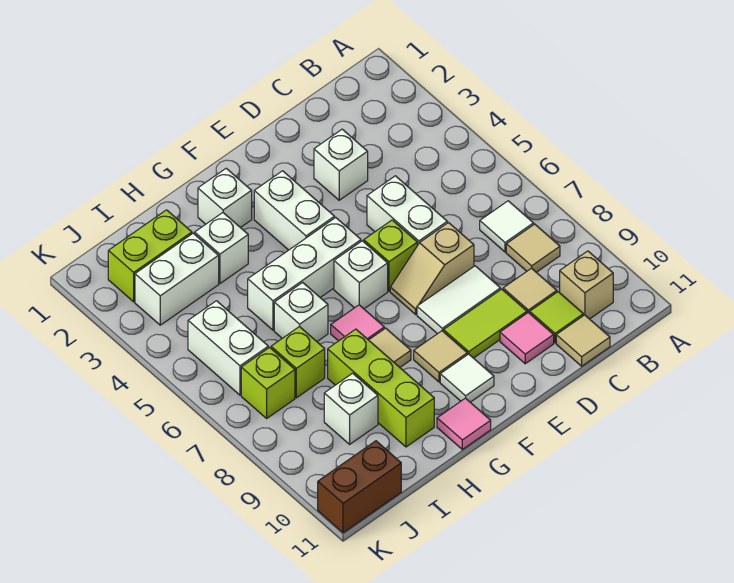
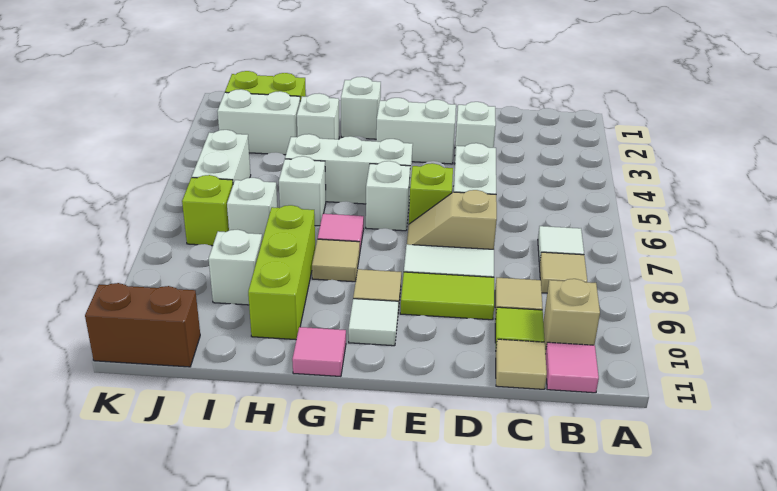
pink 1x1 tile [500,312,554,364] -> pink 1x1 tile moved to [545,342,599,393]
white 1x2 brick [254,171,335,250] -> white 1x2 brick turned to [376,98,456,164]
lime 1x1 brick [271,326,325,398] -> white 1x1 brick [227,178,277,240]

